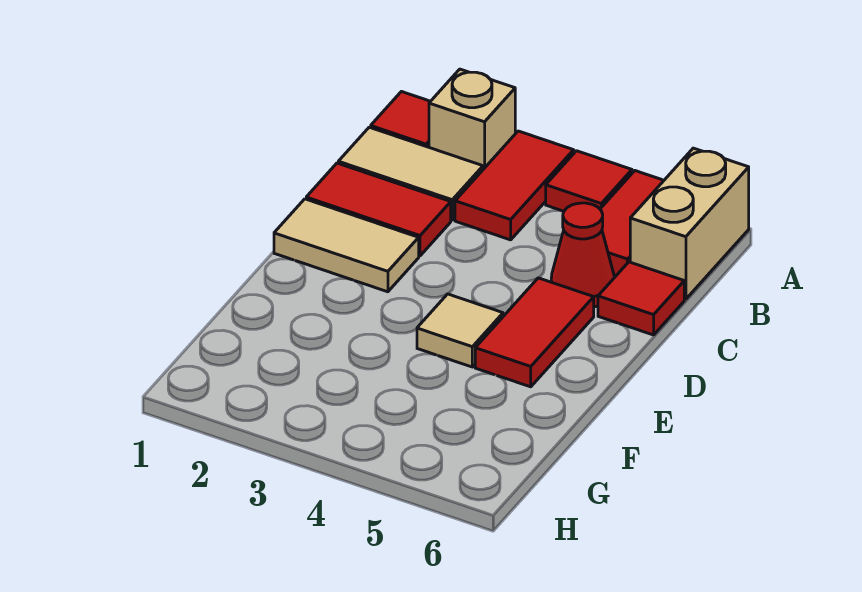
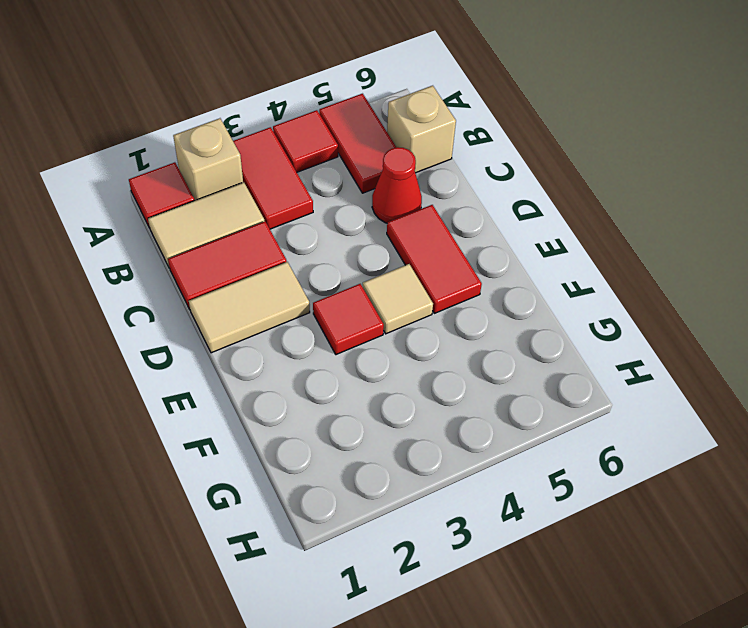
tan 1x2 brick [630,148,749,299] -> tan 1x1 brick [387,86,456,173]
red 1x1 tile [598,262,684,335] -> red 1x1 tile moved to [313,284,384,355]

